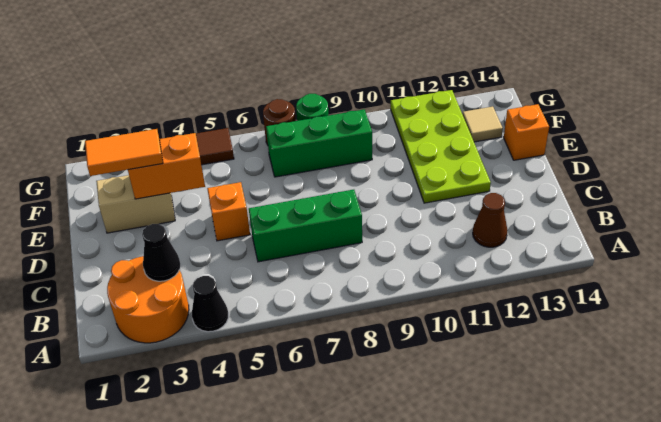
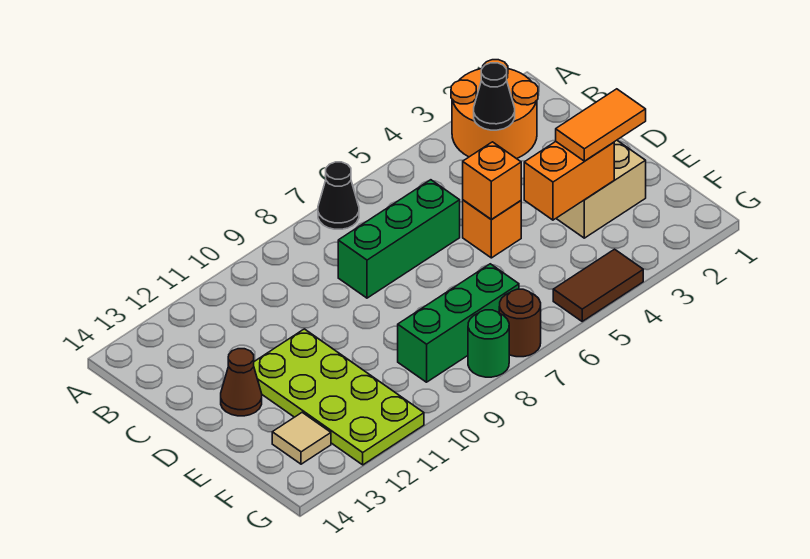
black 1x1 cone [192,276,228,332] -> black 1x1 cone moved to [318,162,359,229]
brown 1x1 cone [473,193,508,247] -> brown 1x1 cone moved to [221,349,262,416]
orange 1x1 brick [504,104,549,160] -> orange 1x1 brick moved to [463,142,521,220]

